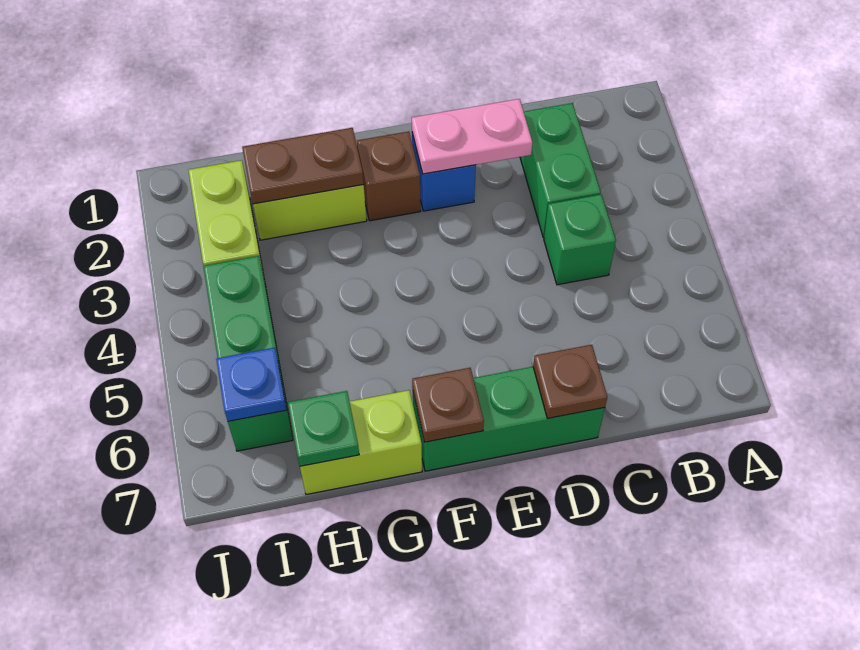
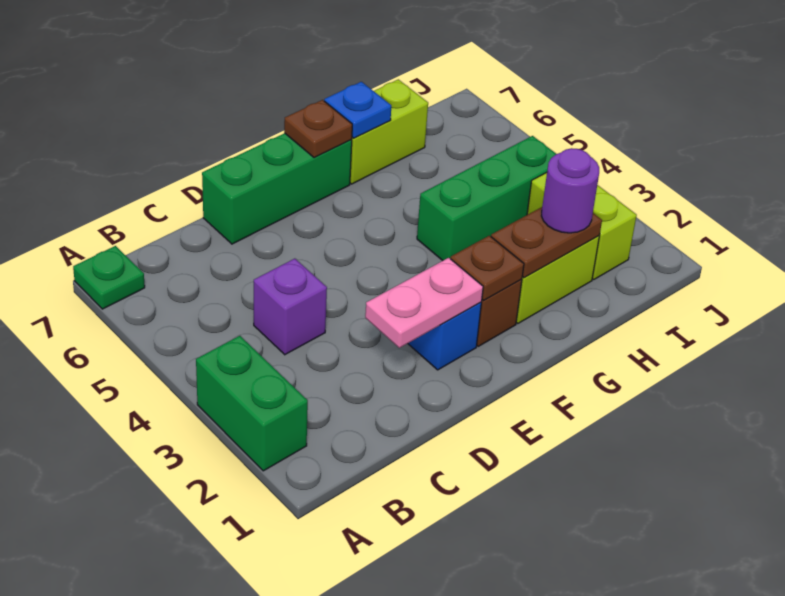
green 1x2 brick [520,103,601,238] -> green 1x2 brick moved to [196,336,308,471]
green 1x1 brick [544,194,616,285] -> purple 1x1 brick [254,259,327,355]
brown 1x1 plate [533,345,607,418] -> brown 1x1 plate moved to [451,236,524,300]
none -> purple 1x1 round brick [541,148,599,233]
green 1x1 plate [288,391,359,466] -> green 1x1 plate moved to [73,246,145,309]
green 1x3 brick [203,256,293,451] -> green 1x3 brick turned to [417,136,556,261]
blue 1x1 plate [216,348,286,421] -> blue 1x1 plate moved to [324,82,391,138]

